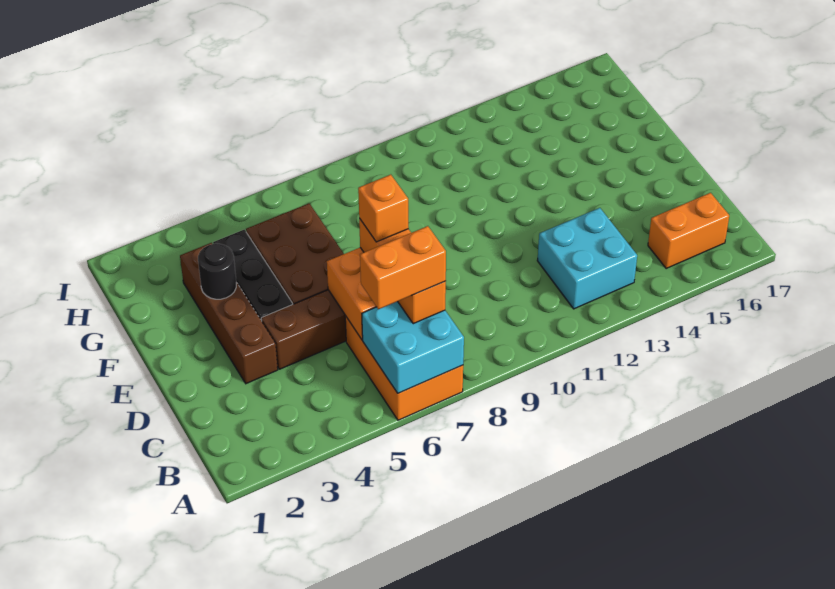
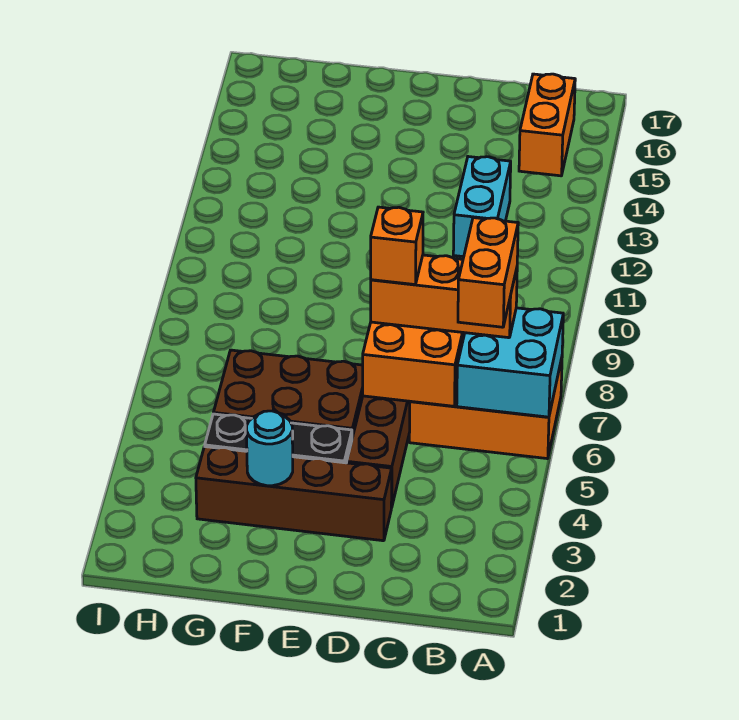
cyan 2x2 brick [537,208,637,309] -> cyan 1x2 brick [453,157,511,257]
black 1x1 round brick [198,244,236,299] -> cyan 1x1 round brick [247,411,293,486]

